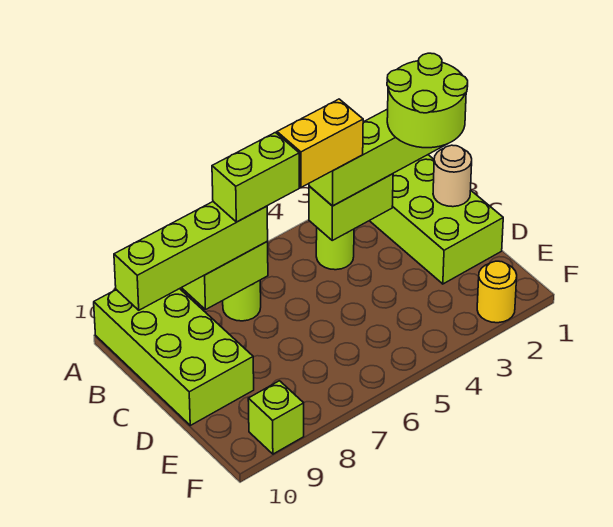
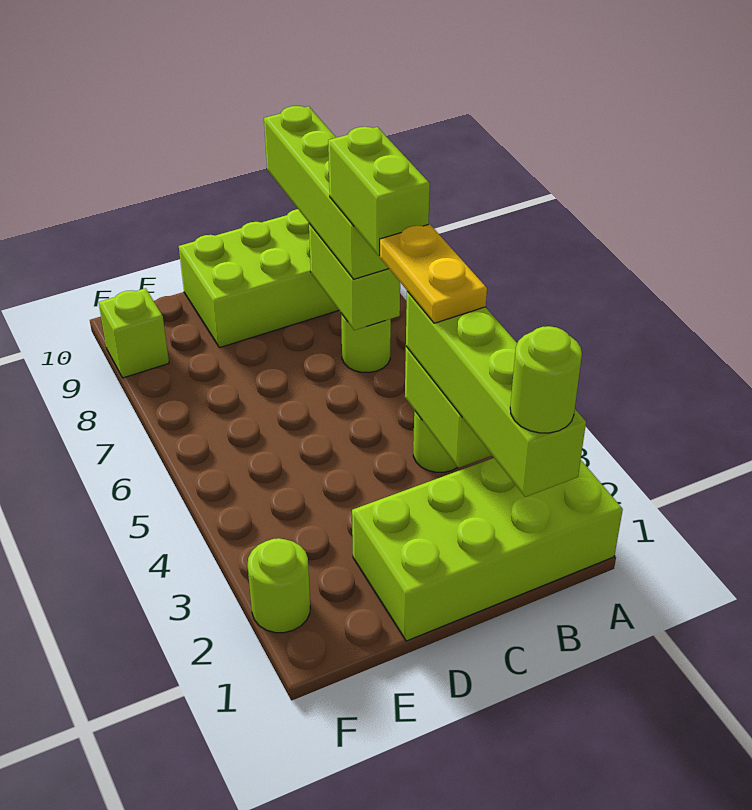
lime 2x2 round brick [387,53,468,148] -> lime 1x1 round brick [510,326,582,433]
yellow 1x2 brick [277,99,363,187] -> yellow 1x2 plate [380,224,487,323]
tan 1x1 round brick [433,145,472,207] -> none
yellow 1x1 round brick [477,261,517,323] -> lime 1x1 round brick [247,538,310,633]

